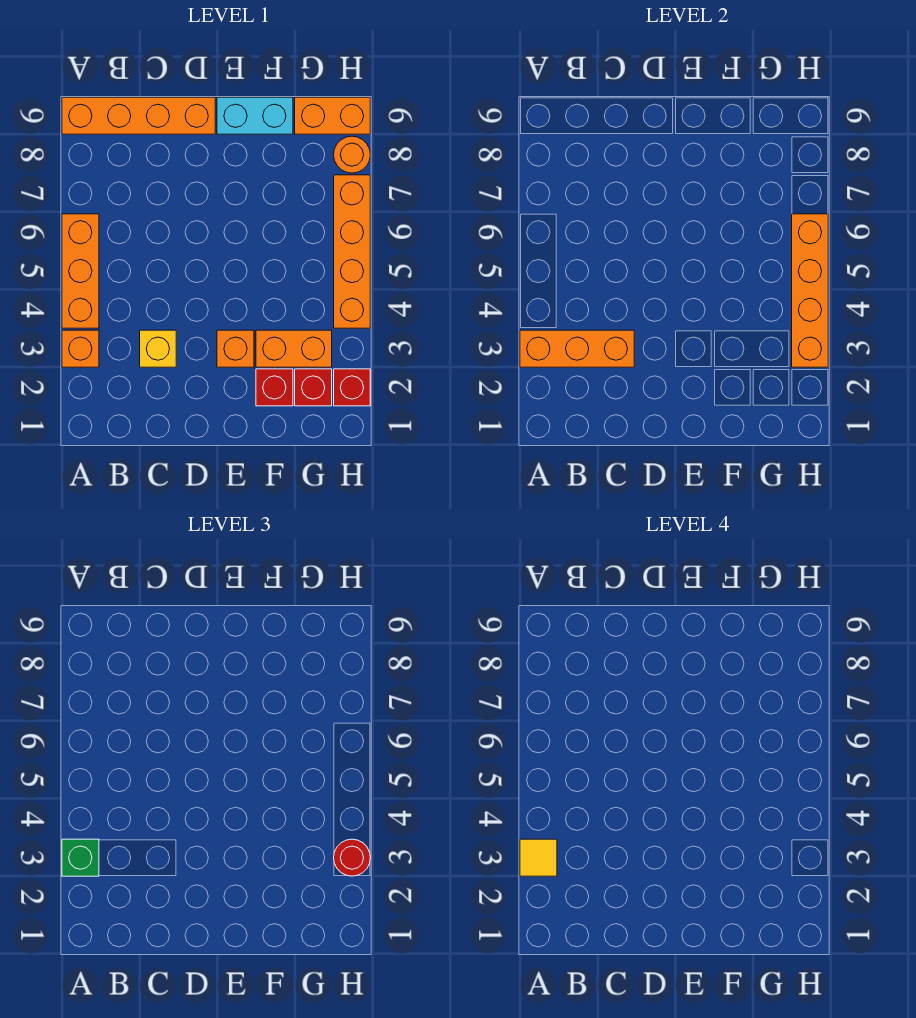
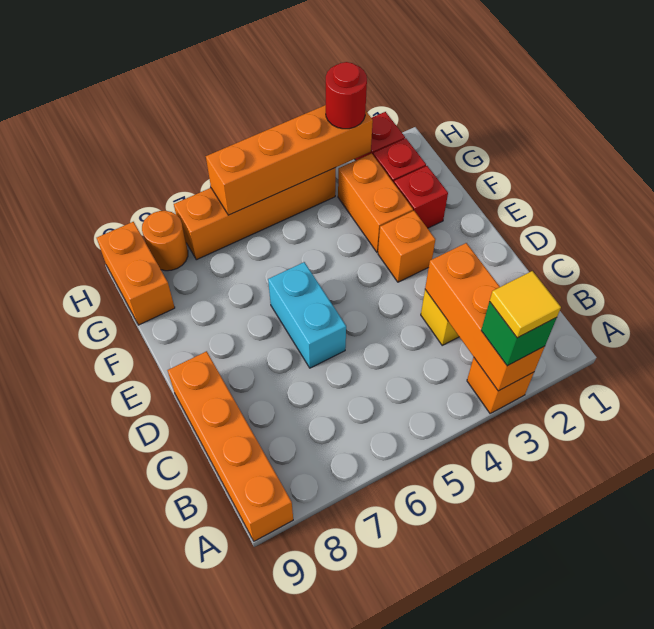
orange 1x3 brick [62,214,99,328] -> none
cyan 1x2 brick [217,97,293,134] -> cyan 1x2 brick moved to [268,262,346,368]

